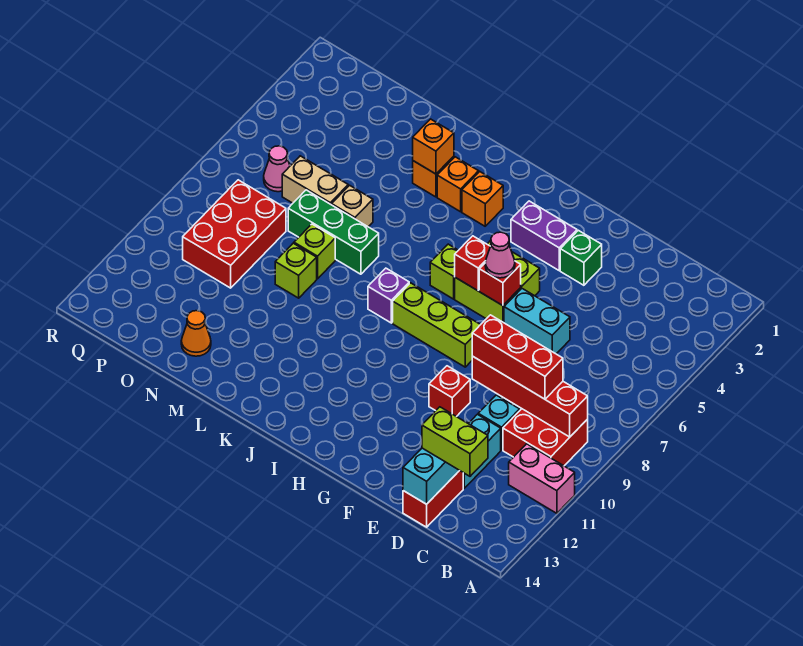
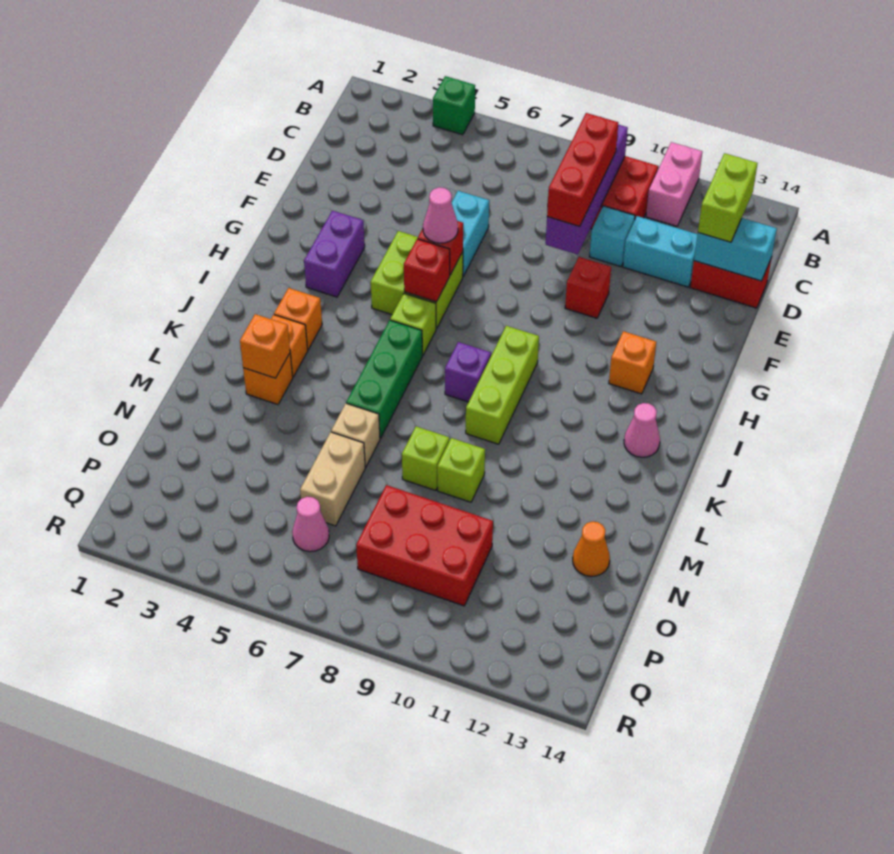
red 1x4 brick [472,356,588,437] -> purple 1x4 brick [546,125,628,255]
green 1x1 brick [560,230,602,285] -> green 1x1 brick moved to [433,76,475,135]
lime 1x3 brick [393,283,480,367] -> lime 1x3 brick moved to [466,326,539,444]
none -> orange 1x1 brick [609,331,656,394]
none -> pink 1x1 cone [624,403,660,457]
green 1x3 brick [288,190,379,274] -> green 1x3 brick moved to [346,320,422,438]

